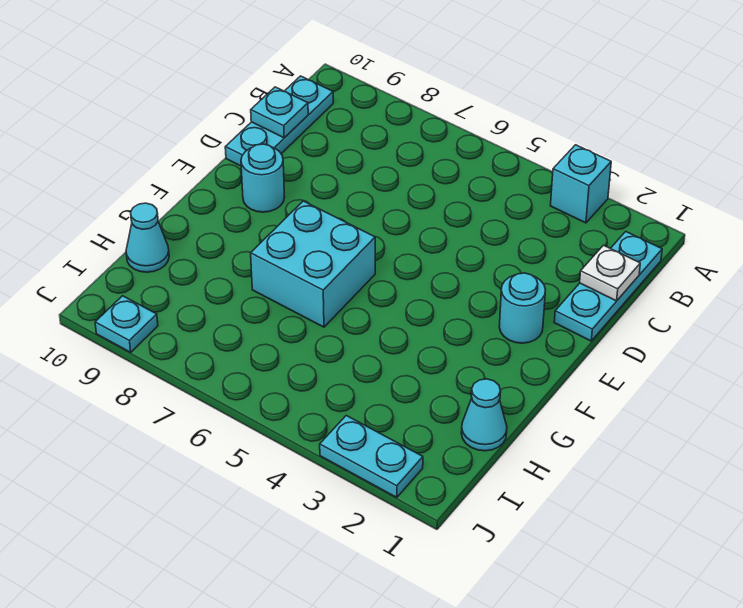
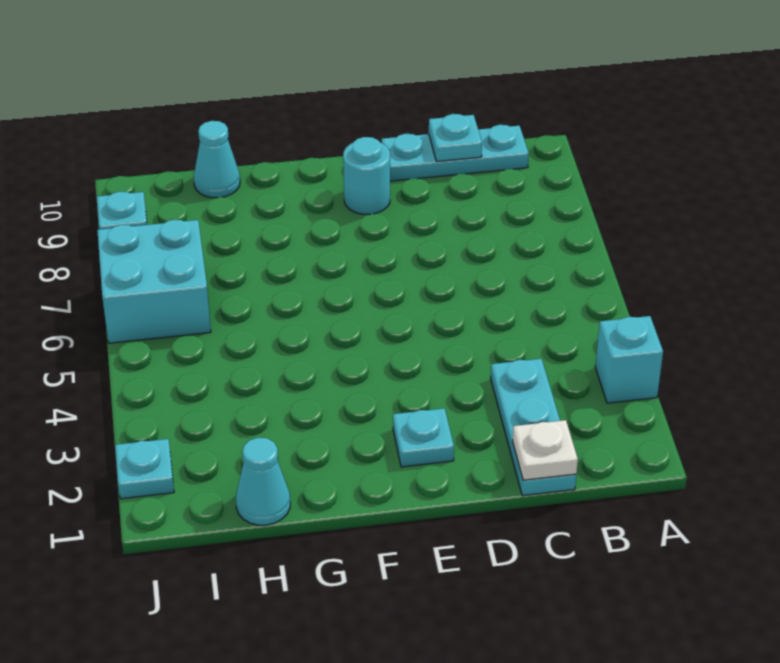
cyan 1x3 plate [554,232,662,341] -> cyan 1x3 plate turned to [491,359,576,496]
cyan 1x1 round brick [499,273,546,343] -> cyan 1x1 plate [393,408,454,467]
cyan 2x2 brick [251,201,375,327] -> cyan 2x2 brick moved to [97,220,211,343]
cyan 1x2 plate [320,416,423,497] -> cyan 1x1 plate [115,439,174,499]

